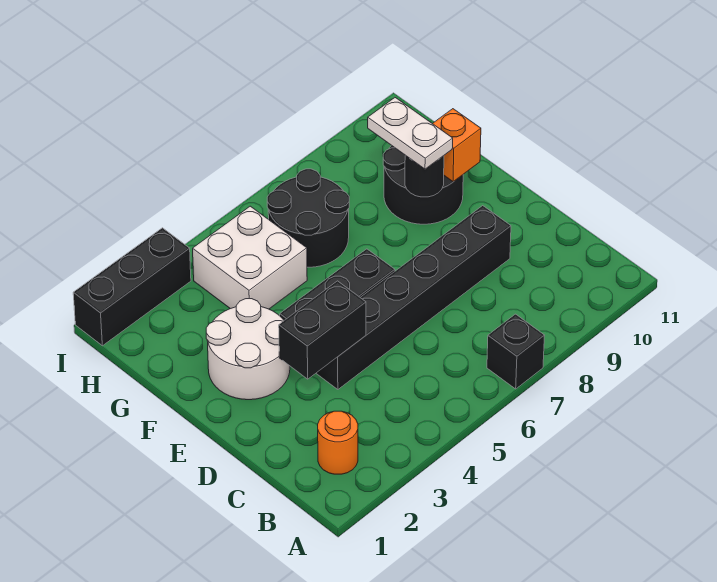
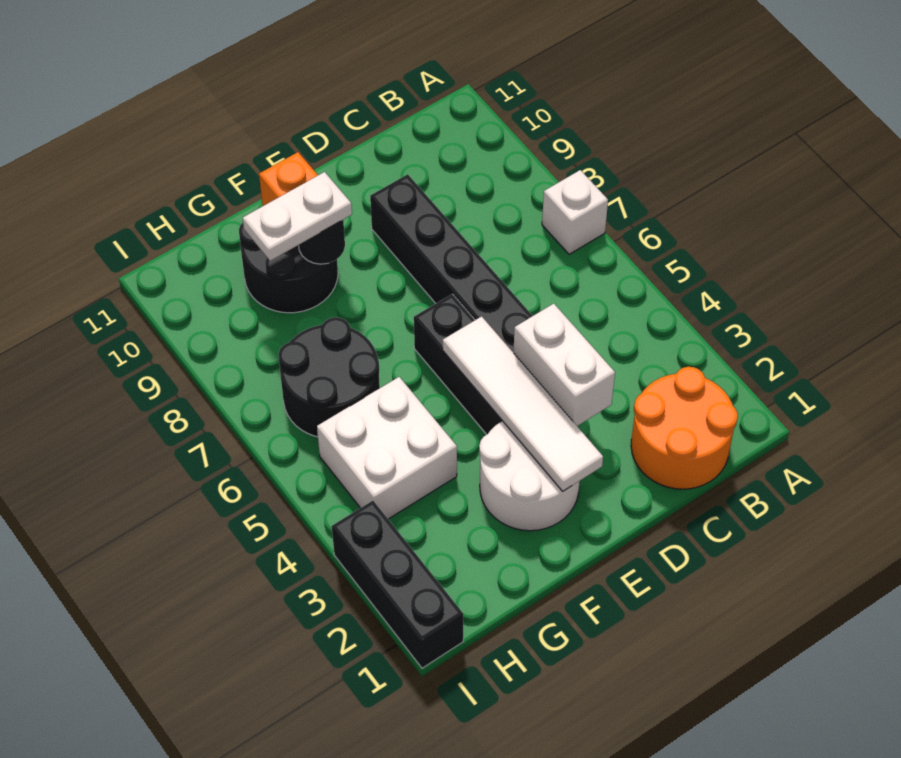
black 1x1 brick [487,314,545,389] -> white 1x1 brick [542,170,608,254]
orange 1x1 round brick [318,411,358,474] -> orange 2x2 round brick [631,367,738,489]
black 1x2 brick [279,281,366,379] -> white 1x2 brick [513,304,615,426]
none -> white 1x4 tile [443,316,603,491]

